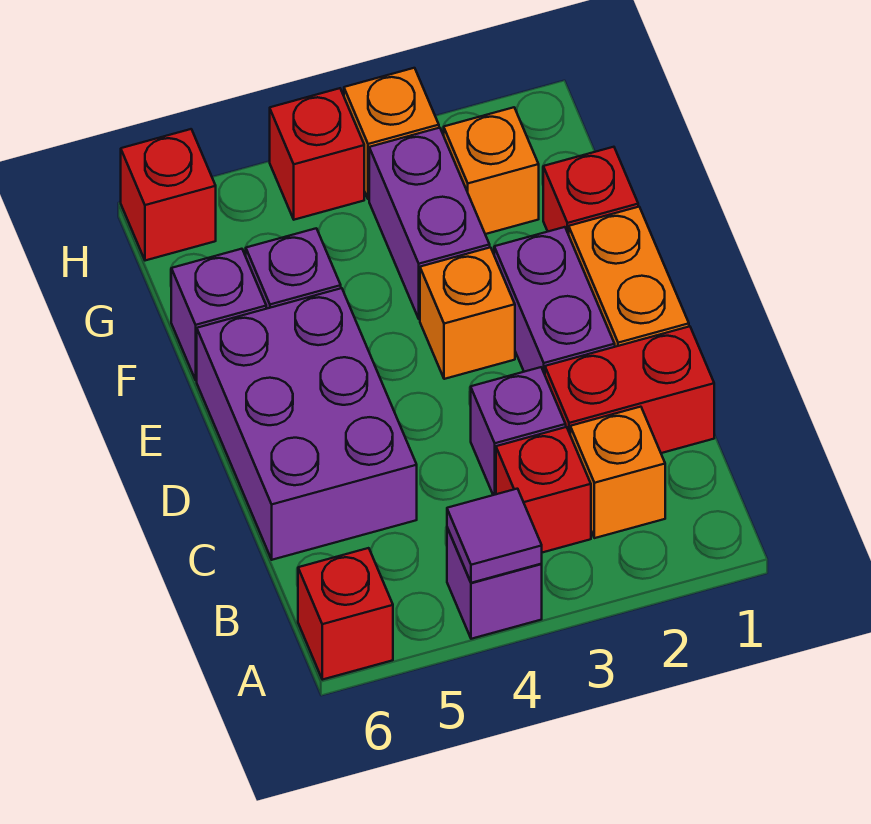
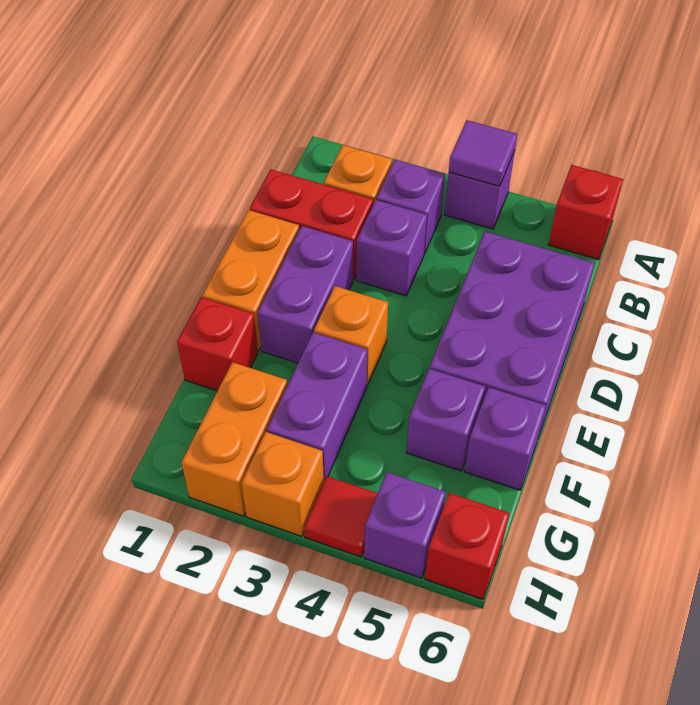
red 1x1 brick [496,427,591,553] -> purple 1x1 brick [377,160,445,254]
orange 1x1 brick [444,107,539,234] -> orange 1x2 brick [181,362,287,516]
red 1x1 brick [270,88,364,220] -> red 1x1 tile [304,476,378,557]
none -> purple 1x1 brick [364,472,446,578]

